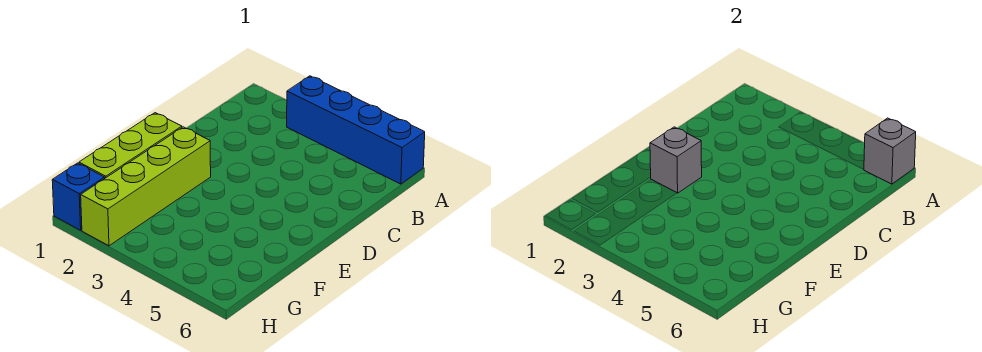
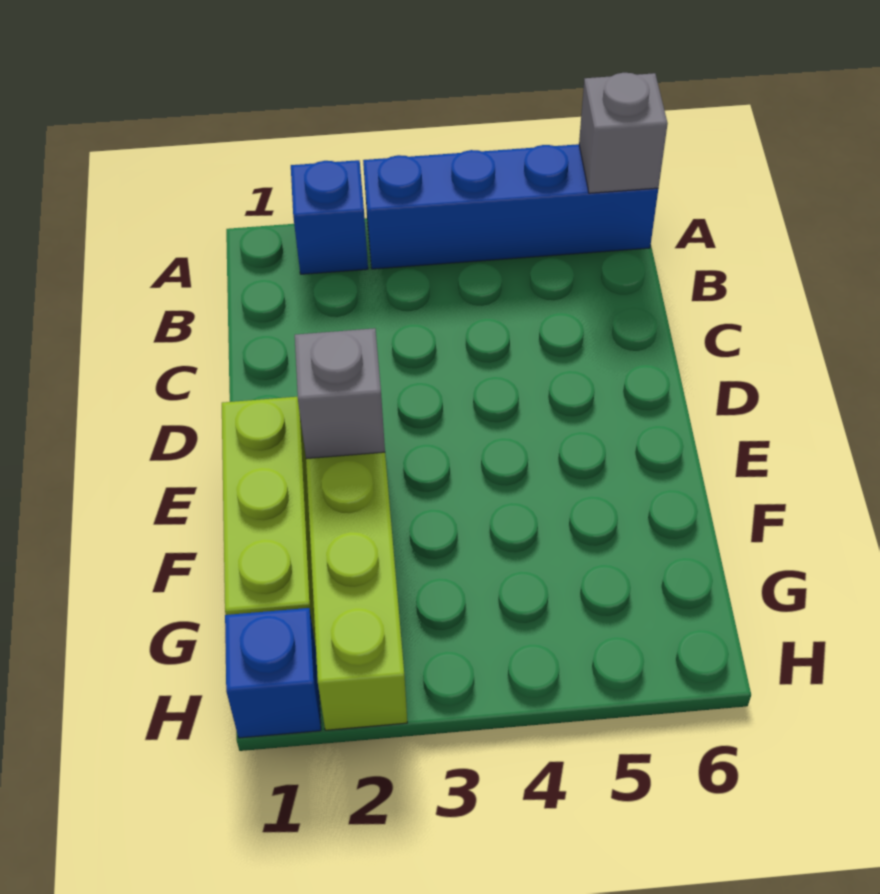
none -> blue 1x1 brick [291,160,368,274]

